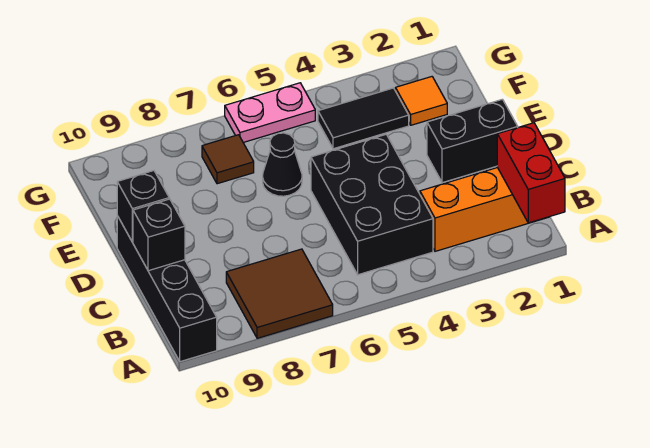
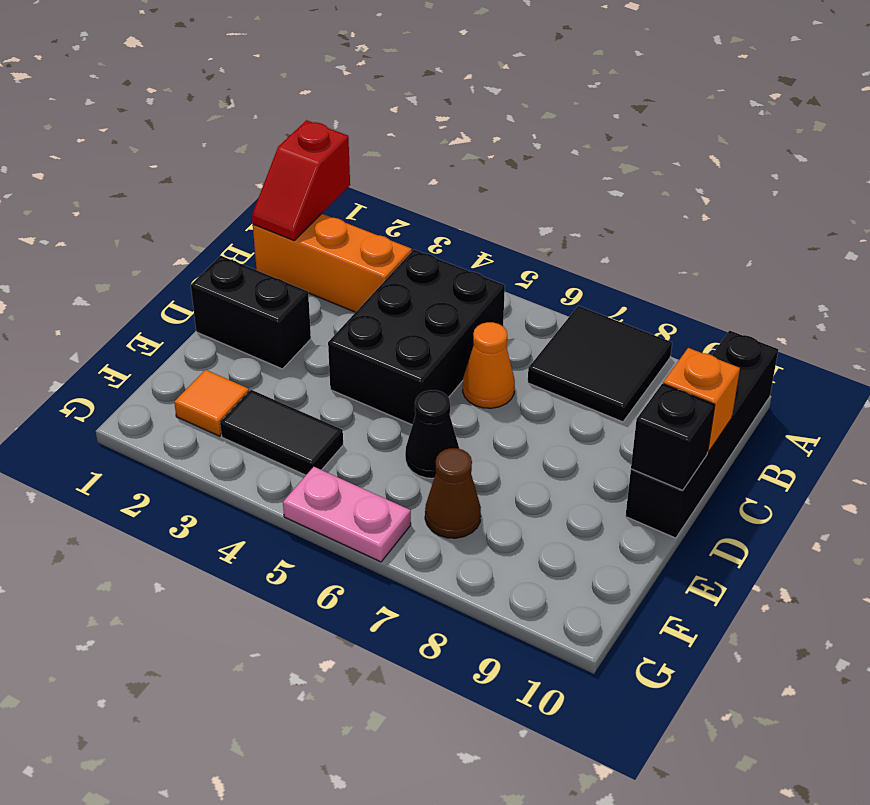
red 1x2 brick [497,123,565,223] -> red 1x2 slope [252,120,350,240]
brown 2x2 tile [226,249,333,338] -> black 2x2 tile [528,306,672,422]
none -> orange 1x1 cone [463,322,515,408]
black 1x1 brick [133,199,185,271] -> orange 1x1 brick [663,348,740,452]
brown 1x1 tile [202,135,254,184] -> brown 1x1 cone [425,448,481,538]

